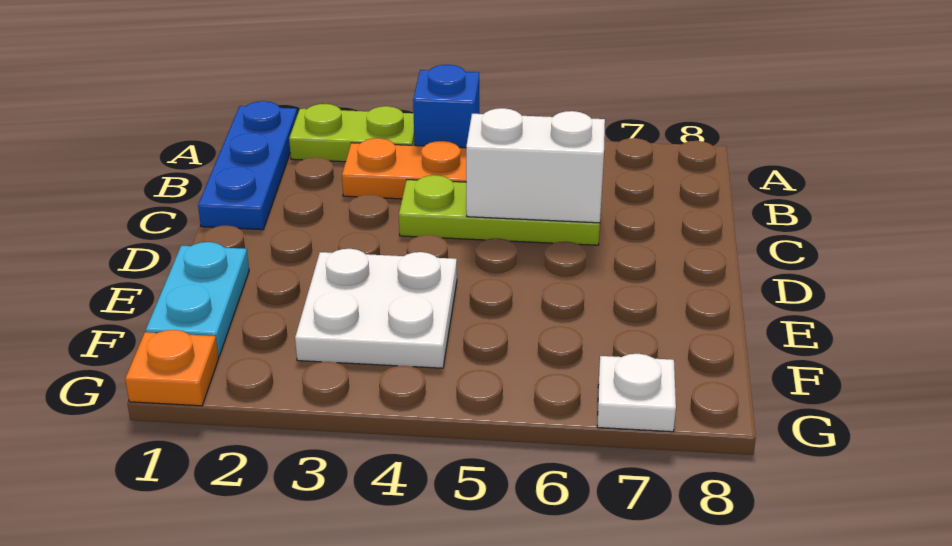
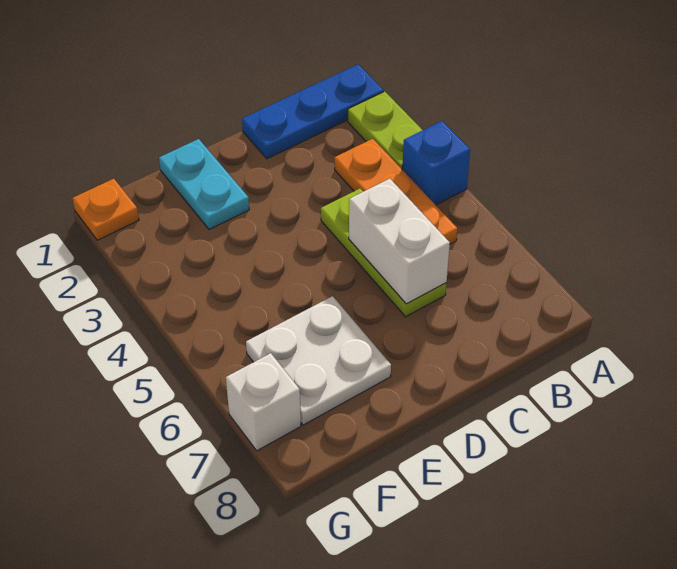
cyan 1x2 plate [146,242,249,356] -> cyan 1x2 plate turned to [159,139,249,230]
white 2x2 plate [295,249,457,368] -> white 2x2 plate moved to [246,296,391,425]
white 1x1 plate [597,354,676,432] -> white 1x1 brick [226,353,301,451]

